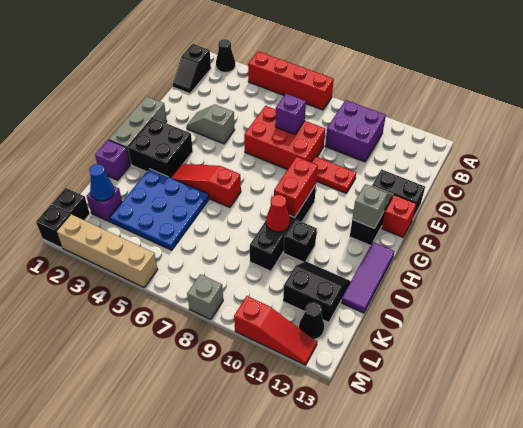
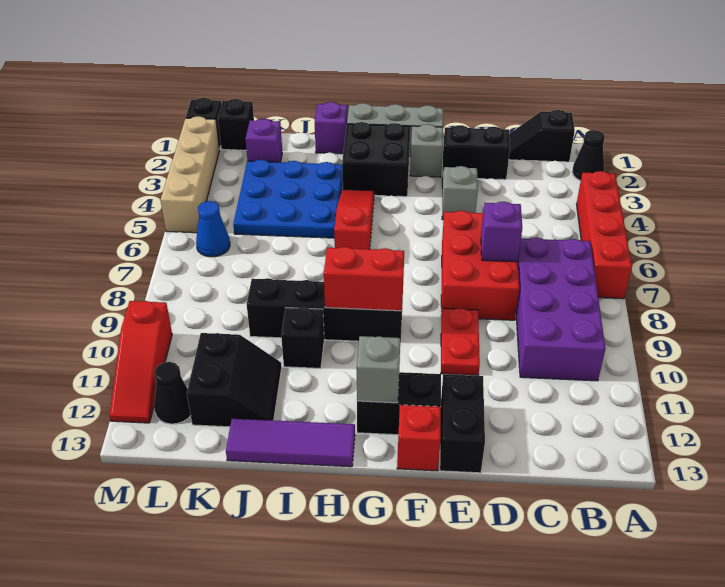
purple 2x2 brick [325,100,386,162] -> purple 2x4 brick [516,238,606,381]
none -> black 1x2 brick [443,125,510,180]
red 1x1 cone [266,195,290,232] -> none
blue 1x1 cone [89,164,114,201] -> blue 1x1 cone moved to [196,201,230,257]
grey 1x1 brick [187,274,223,320] -> grey 1x1 brick moved to [410,124,443,177]

